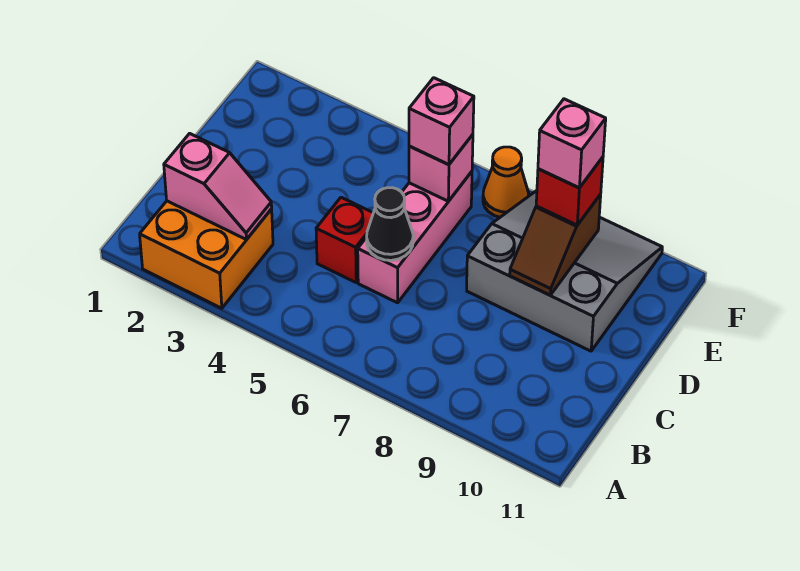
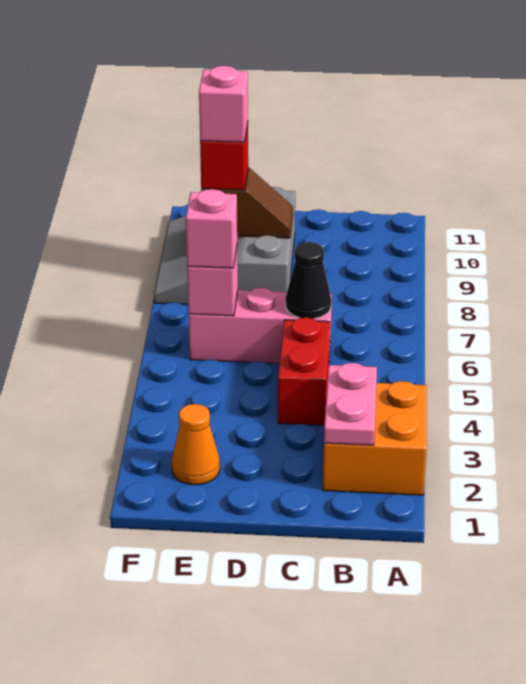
pink 1x2 slope [164,133,272,240] -> pink 1x2 plate [324,363,377,445]
red 1x1 brick [316,197,373,282] -> red 1x2 brick [278,317,330,425]
orange 1x1 cone [483,147,528,217] -> orange 1x1 cone moved to [172,404,220,485]

